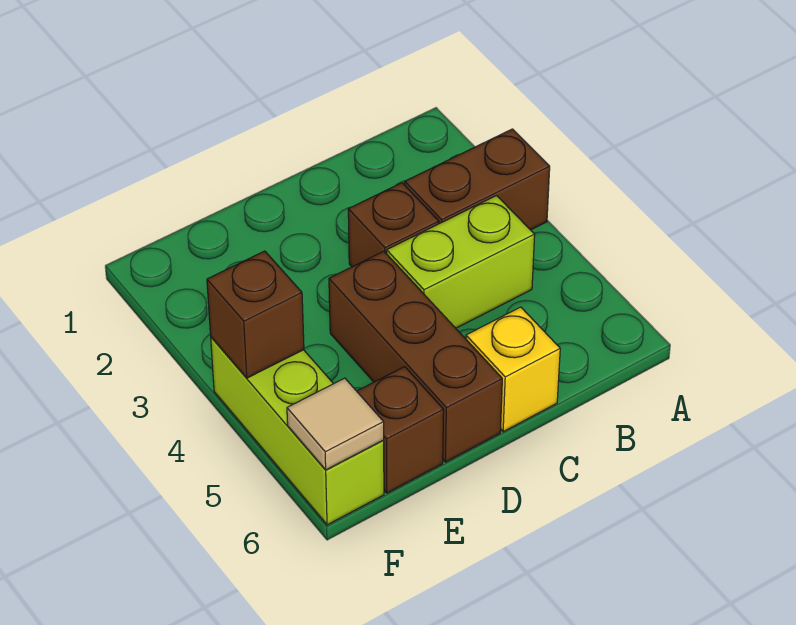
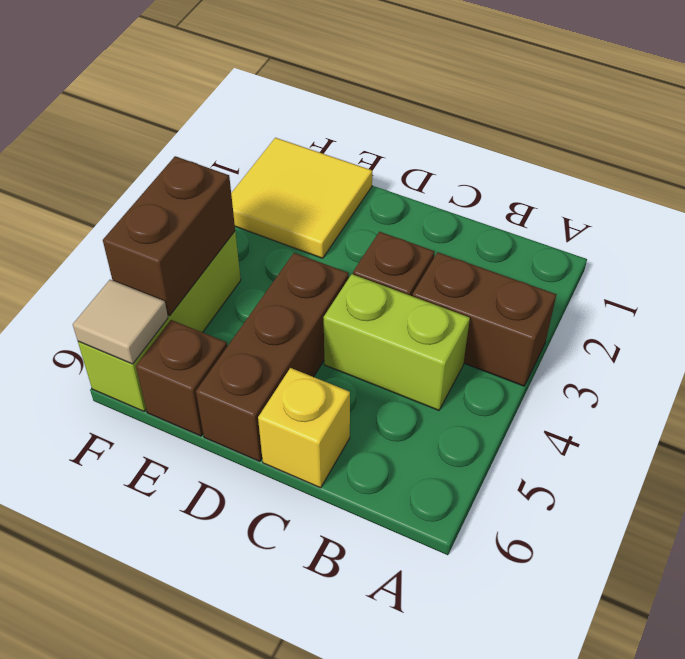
none -> yellow 2x2 tile [231,138,372,258]
brown 1x1 brick [207,251,304,378] -> brown 1x2 brick [103,156,235,316]

